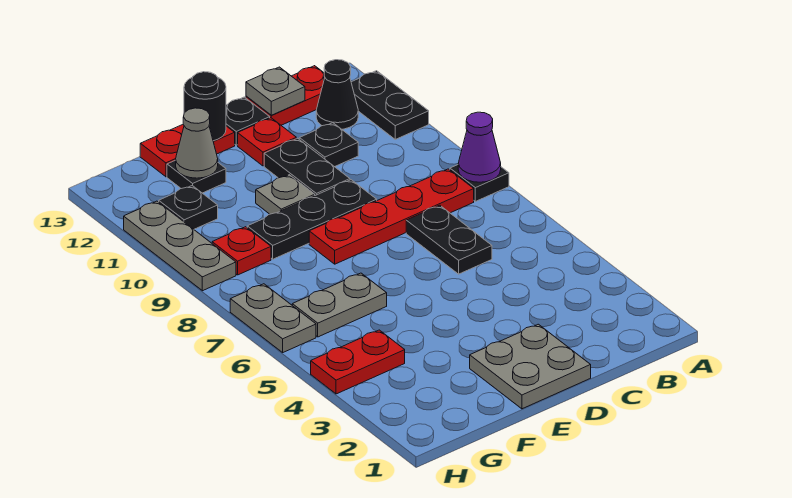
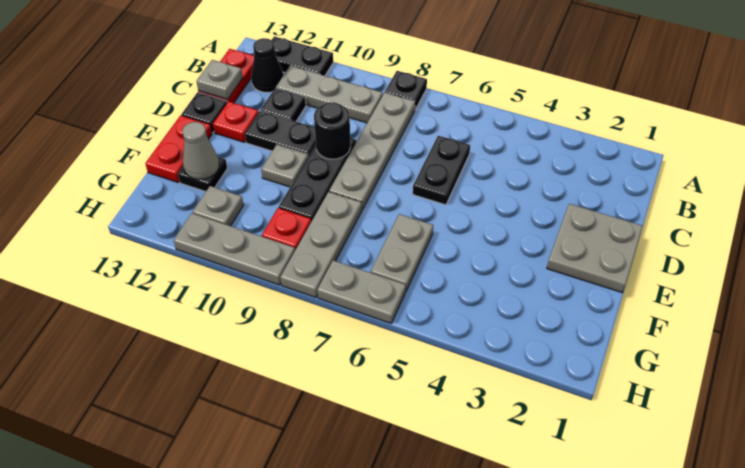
purple 1x1 cone [458,112,501,182] -> none
red 1x4 plate [309,169,474,264] -> grey 1x4 plate [329,93,415,210]
none -> grey 1x3 plate [276,66,383,123]
black 1x2 plate [406,205,492,274] -> black 1x2 plate turned to [413,136,470,205]
black 1x1 round brick [184,72,226,141] -> black 1x1 round brick moved to [314,102,350,159]
none -> grey 1x3 plate [280,192,362,298]
red 1x2 plate [311,330,405,394] -> none
black 1x1 plate [159,186,218,229] -> grey 1x1 plate [193,186,243,226]

